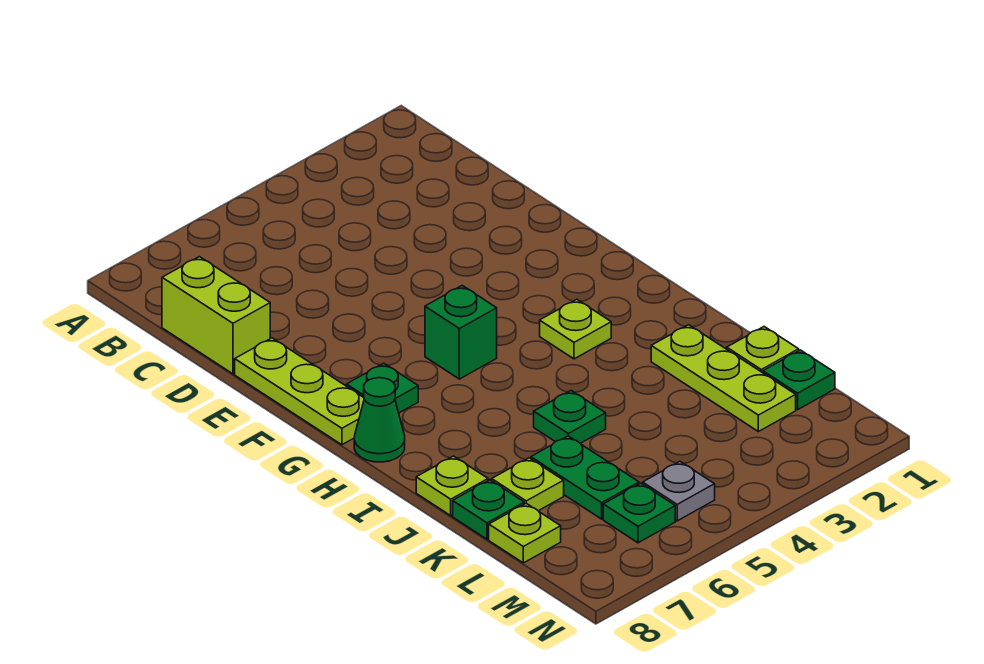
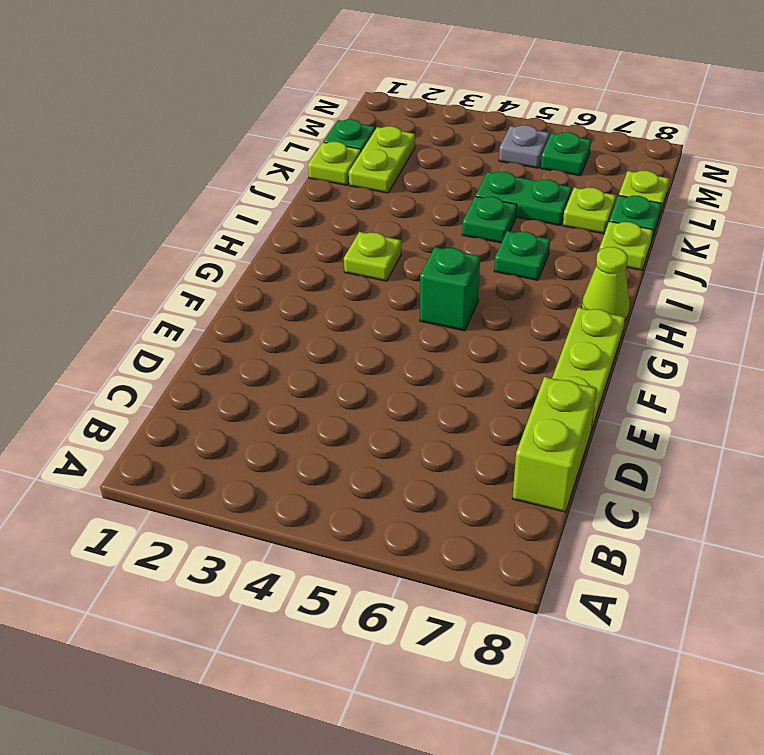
green 1x1 plate [346,363,418,413] -> green 1x1 plate moved to [494,231,550,280]
green 1x1 cone [354,378,405,462] -> lime 1x1 cone [582,247,630,320]
lime 1x3 plate [651,325,796,432] -> lime 1x2 plate [349,126,415,193]
green 1x2 plate [531,436,639,519] -> green 1x2 plate turned to [476,171,572,225]

